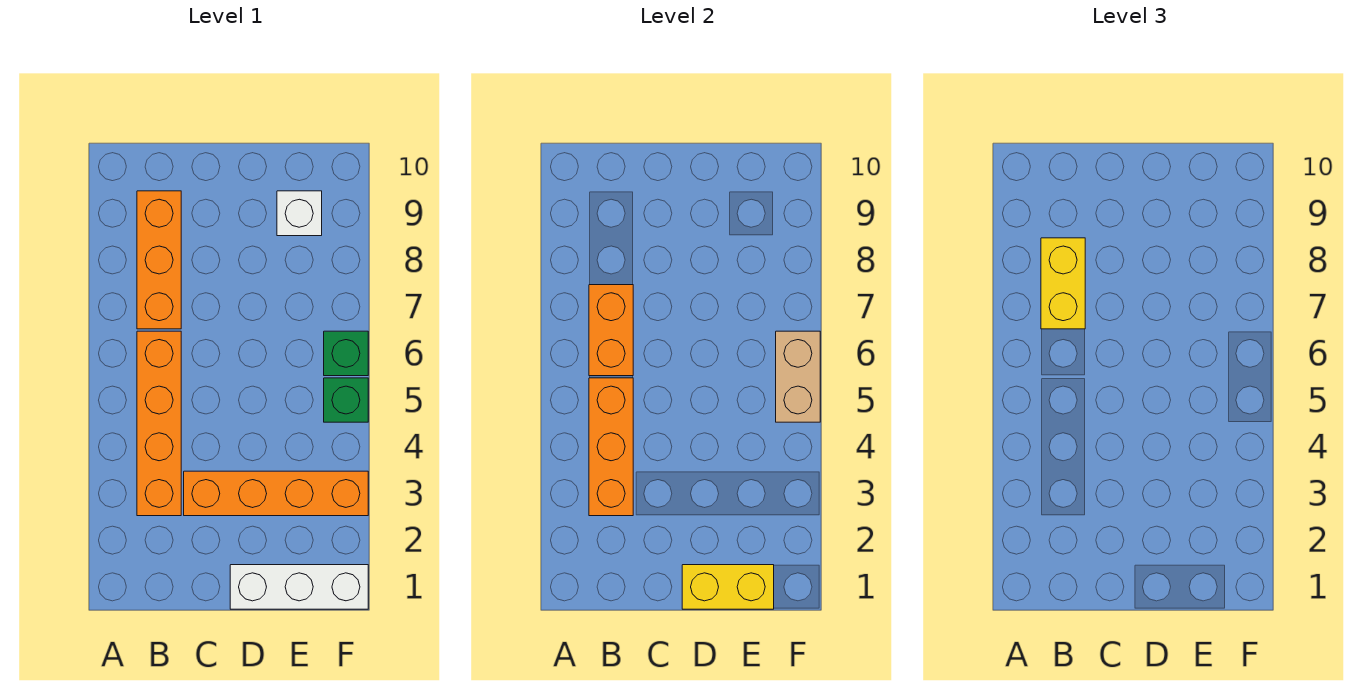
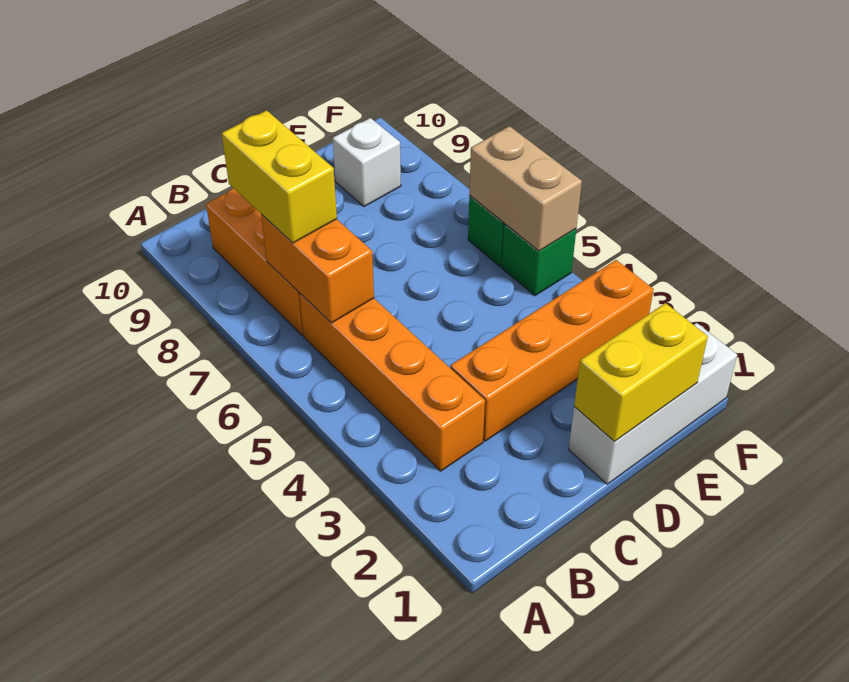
orange 1x3 brick [589,378,633,516] -> none

